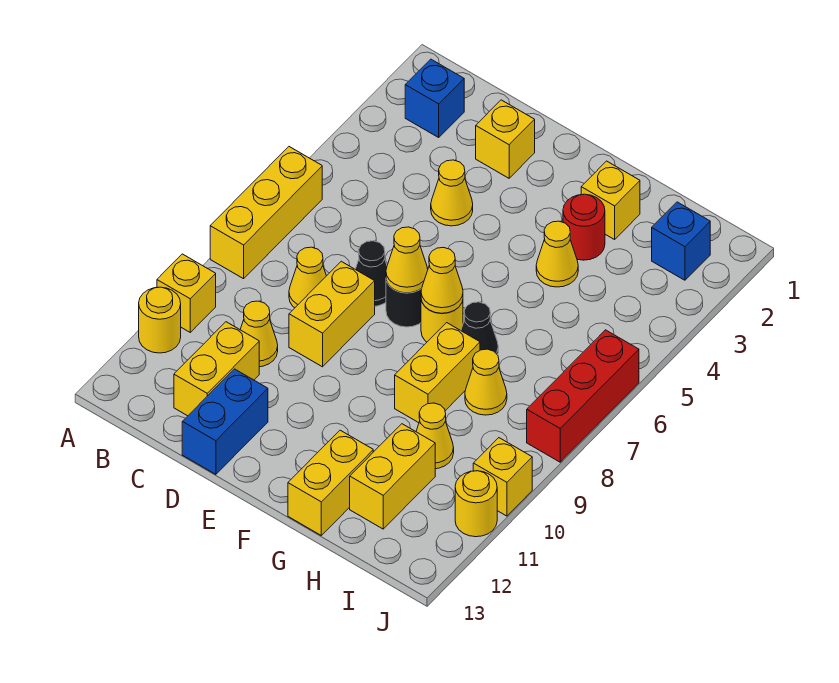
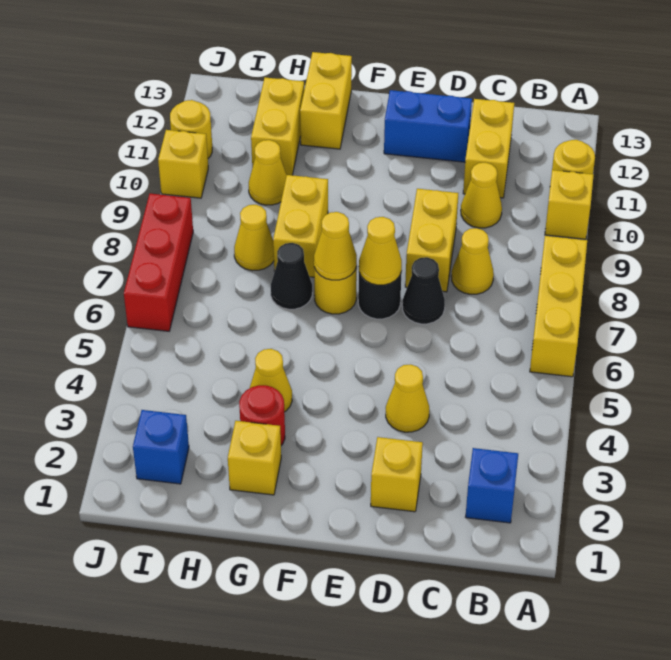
blue 1x2 brick [182,369,268,474] -> blue 1x2 brick turned to [384,90,472,162]

